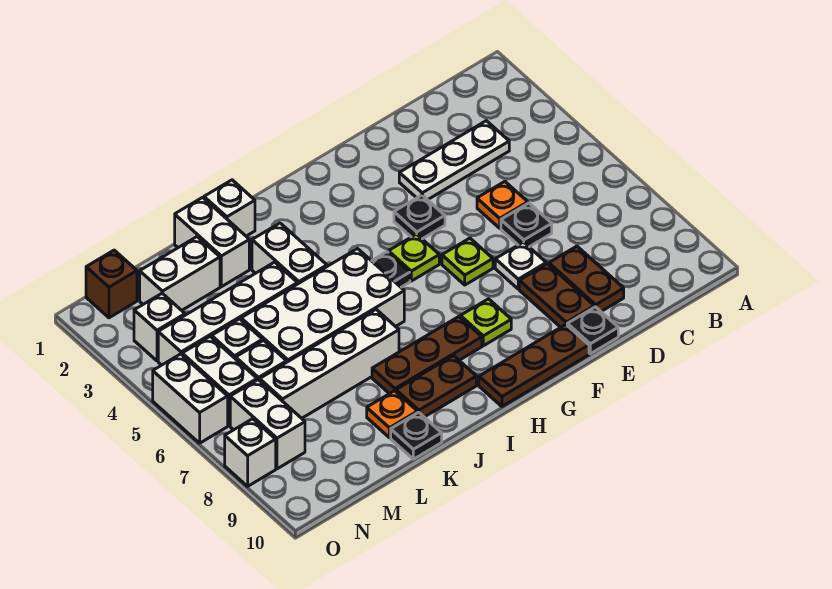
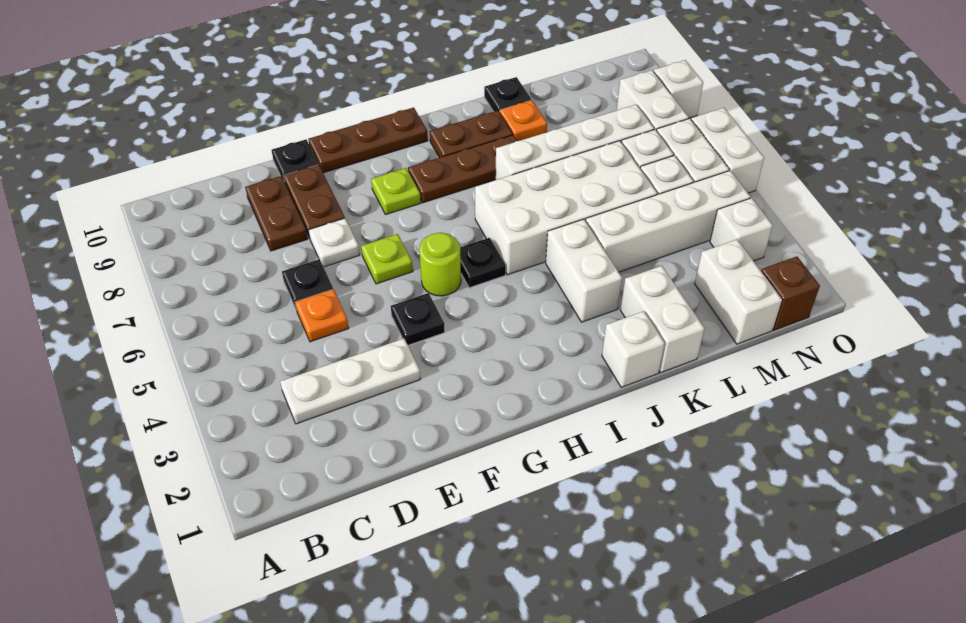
lime 1x1 plate [388,234,439,281] -> lime 1x1 round brick [419,233,461,296]
white 1x2 brick [140,237,220,310] -> white 1x2 brick turned to [695,240,782,344]

